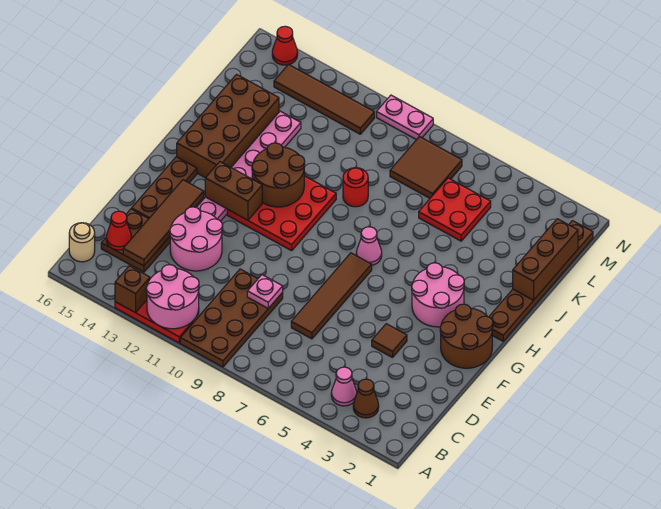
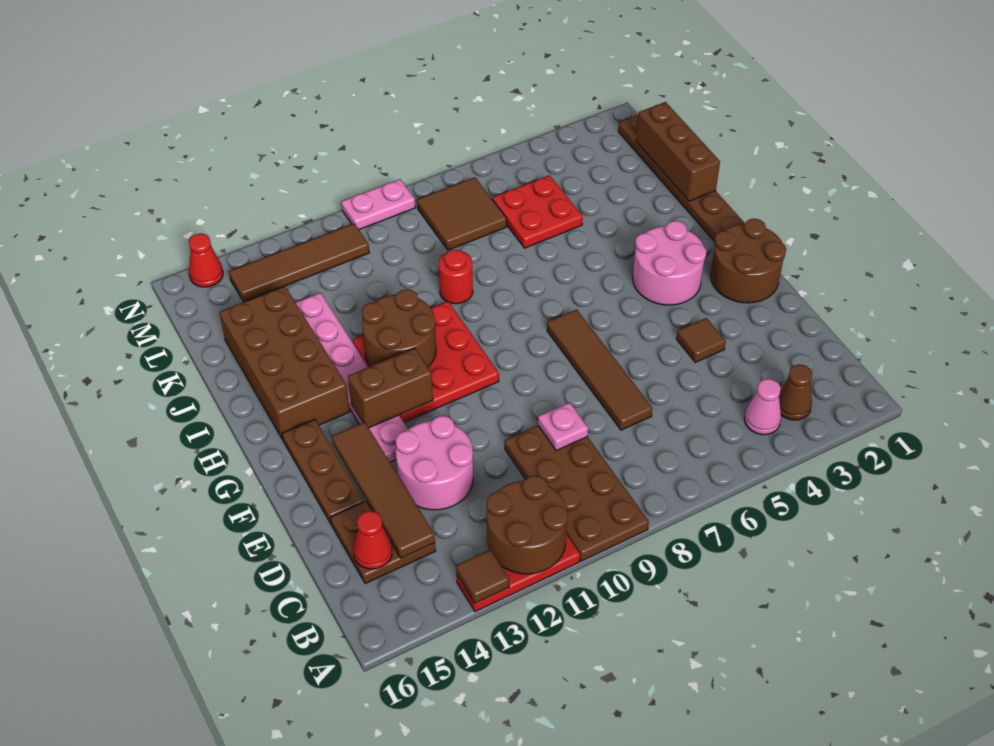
pink 2x2 round brick [146,265,199,329] -> brown 2x2 round brick [487,476,568,574]
brown 1x1 brick [115,266,150,313] -> brown 1x1 tile [456,550,509,603]
tan 1x1 round brick [69,223,95,262] -> none
pink 1x1 cone [356,227,382,265] -> none

